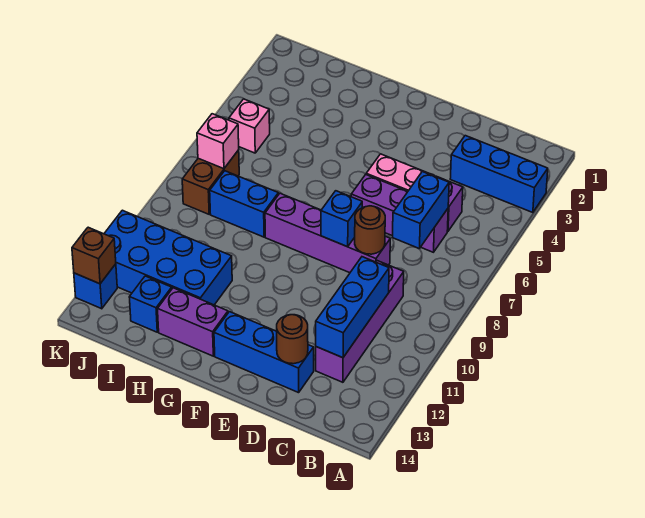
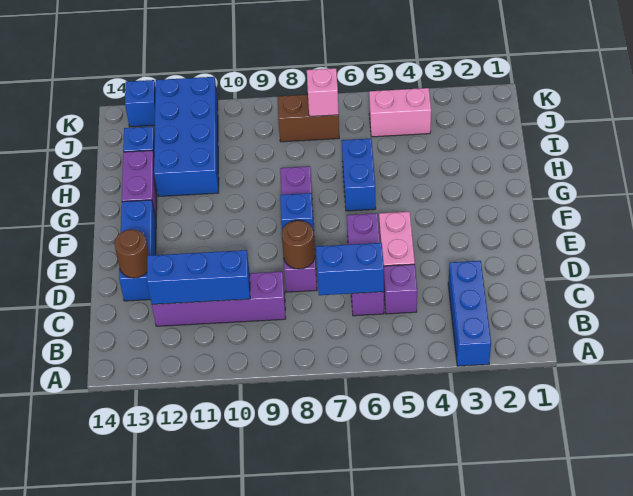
blue 1x2 brick [210,171,278,237] -> blue 1x2 brick moved to [342,139,376,211]
pink 1x1 brick [229,99,270,153] -> pink 1x2 brick [369,88,431,137]
brown 1x1 brick [72,227,116,284] -> none

